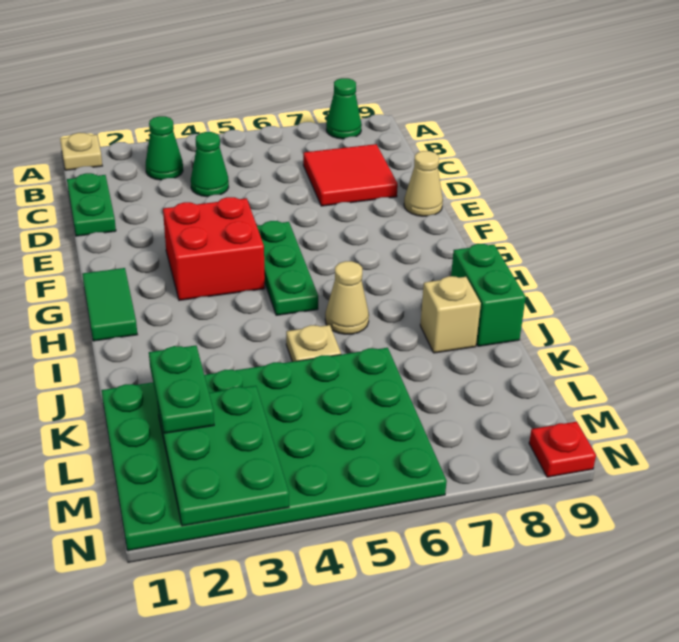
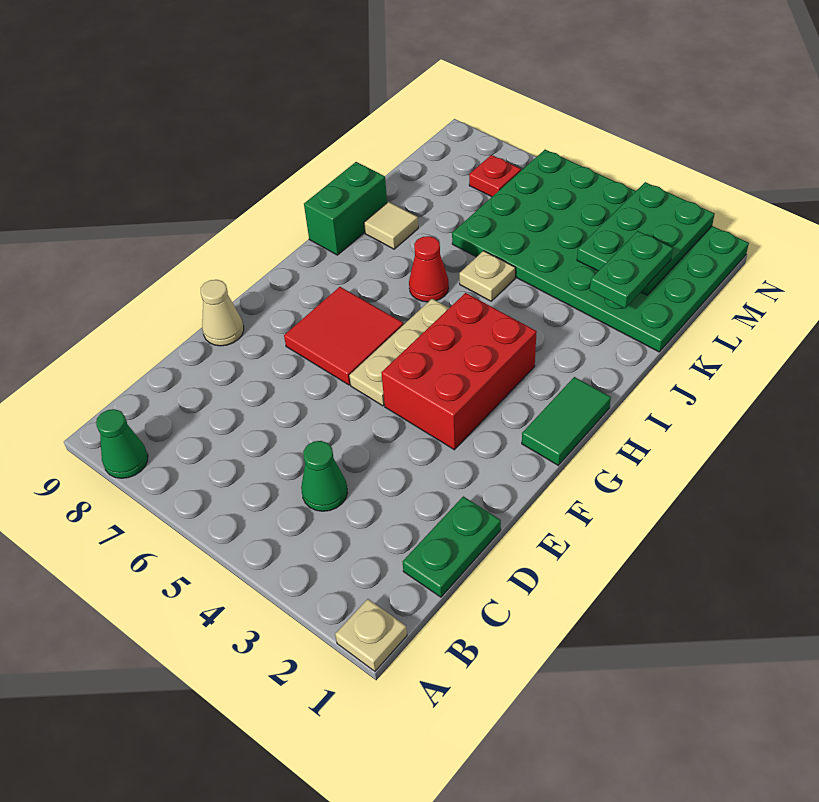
green 1x1 cone [146,116,183,180] -> none
red 2x2 tile [303,144,398,206] -> red 2x2 tile moved to [284,287,403,385]
red 2x2 brick [163,197,265,300] -> red 2x3 brick [381,293,537,450]
green 1x3 plate [257,221,318,315] -> tan 1x3 plate [349,299,449,406]
tan 1x1 cone [325,261,369,334] -> red 1x1 cone [409,236,449,302]
tan 1x1 brick [420,276,481,353] -> tan 1x1 tile [364,202,418,249]
red 1x1 plate [529,422,596,477] -> red 1x1 plate moved to [469,155,521,197]

